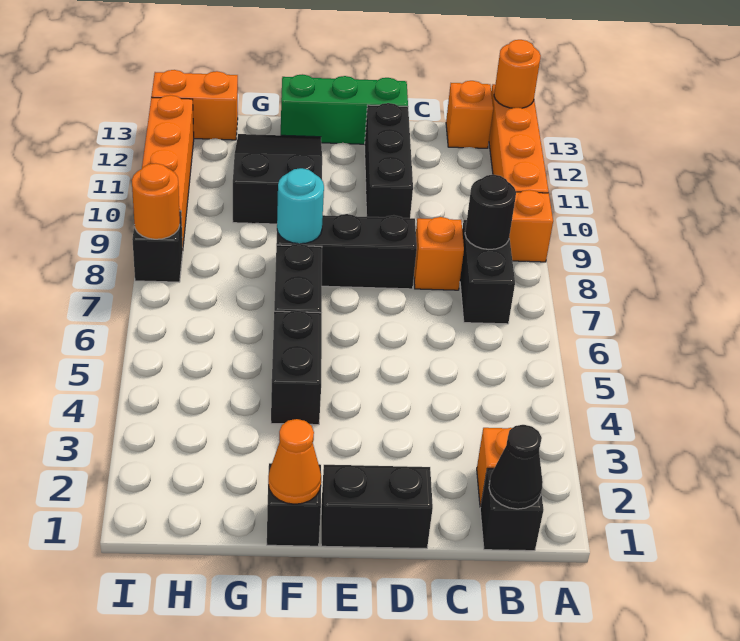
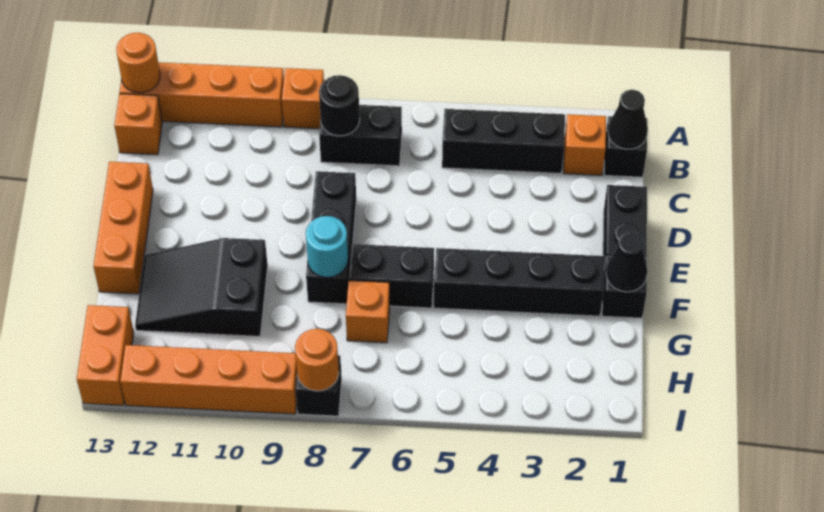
orange 1x1 brick [414,217,464,290] -> orange 1x1 brick moved to [346,281,390,343]
black 1x3 brick [365,103,413,218] -> black 1x3 brick moved to [442,109,565,173]
green 1x3 brick [281,74,408,144] -> orange 1x3 brick [93,162,153,294]
orange 1x1 cone [268,419,321,504] -> black 1x1 cone [606,232,647,292]
black 1x2 brick [271,310,322,425] -> black 1x4 brick [434,248,604,316]

